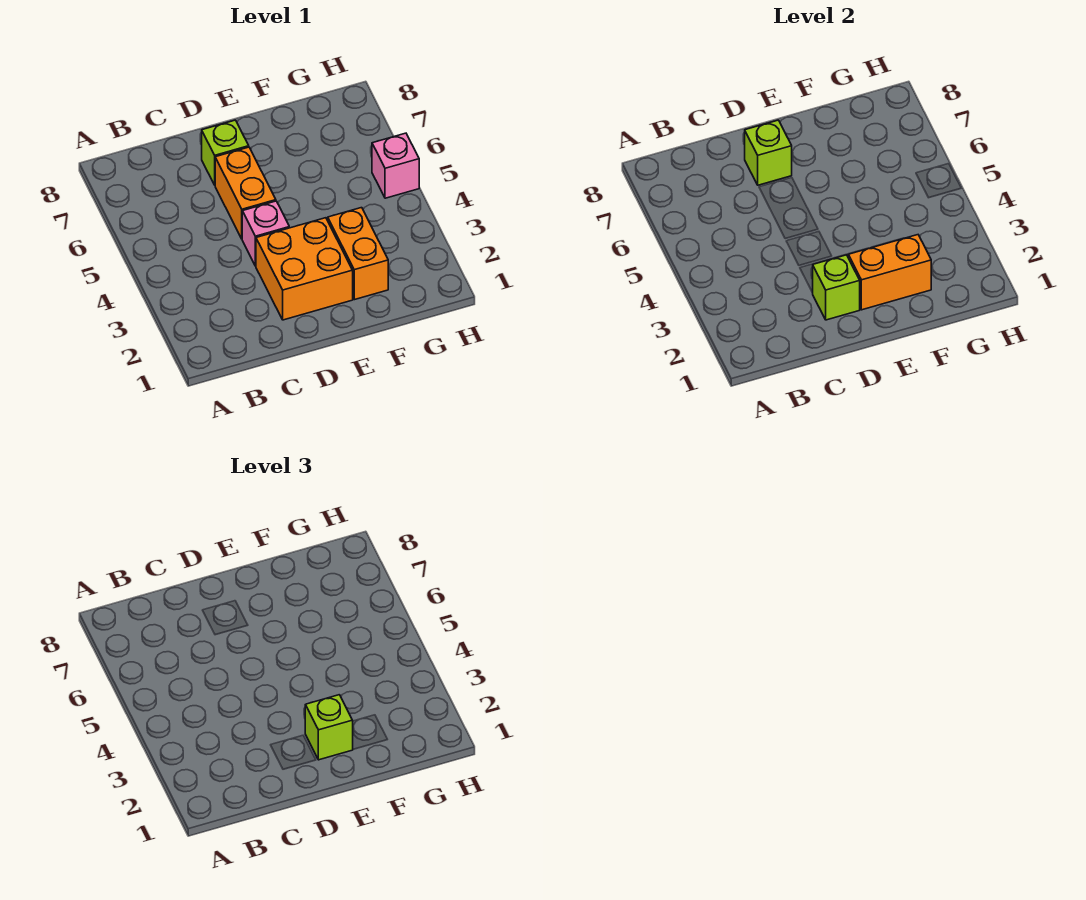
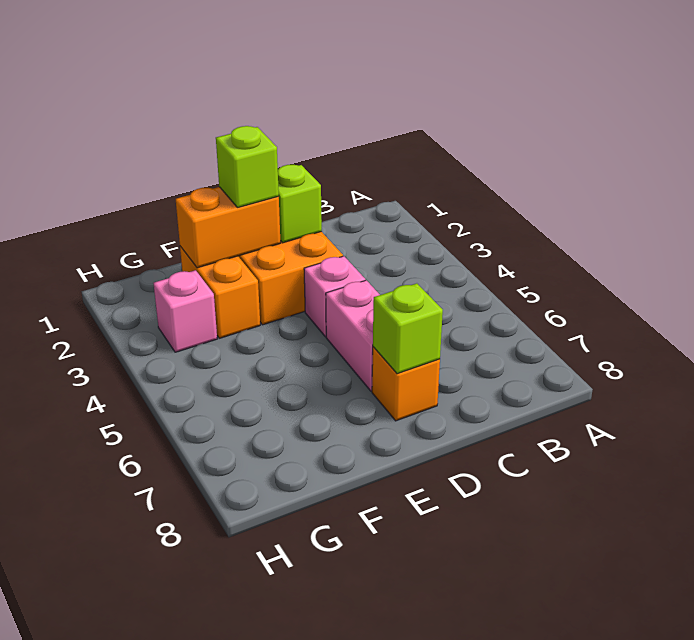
orange 1x2 brick [215,147,276,239] -> pink 1x2 brick [326,280,380,391]
lime 1x1 brick [202,120,249,185] -> orange 1x1 brick [372,347,440,421]
pink 1x1 brick [372,133,419,198] -> pink 1x1 brick moved to [153,270,217,352]

